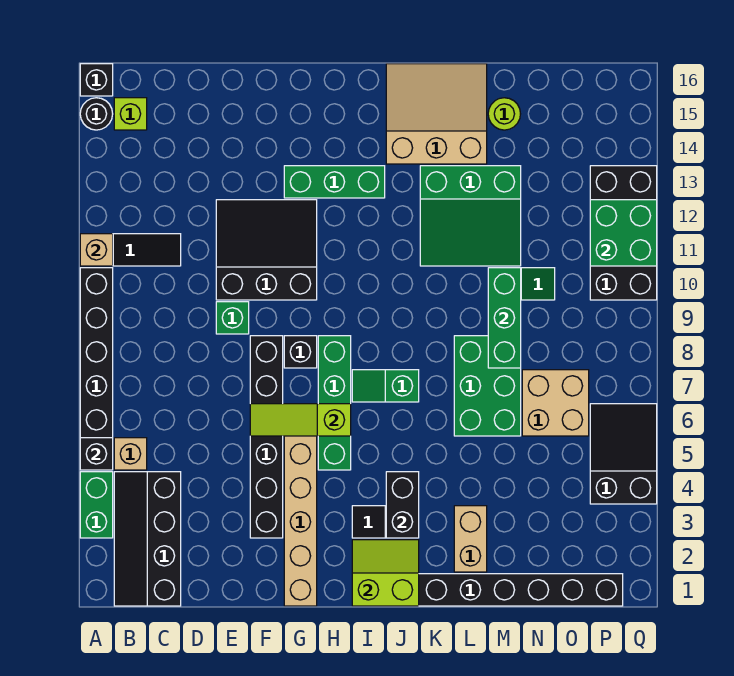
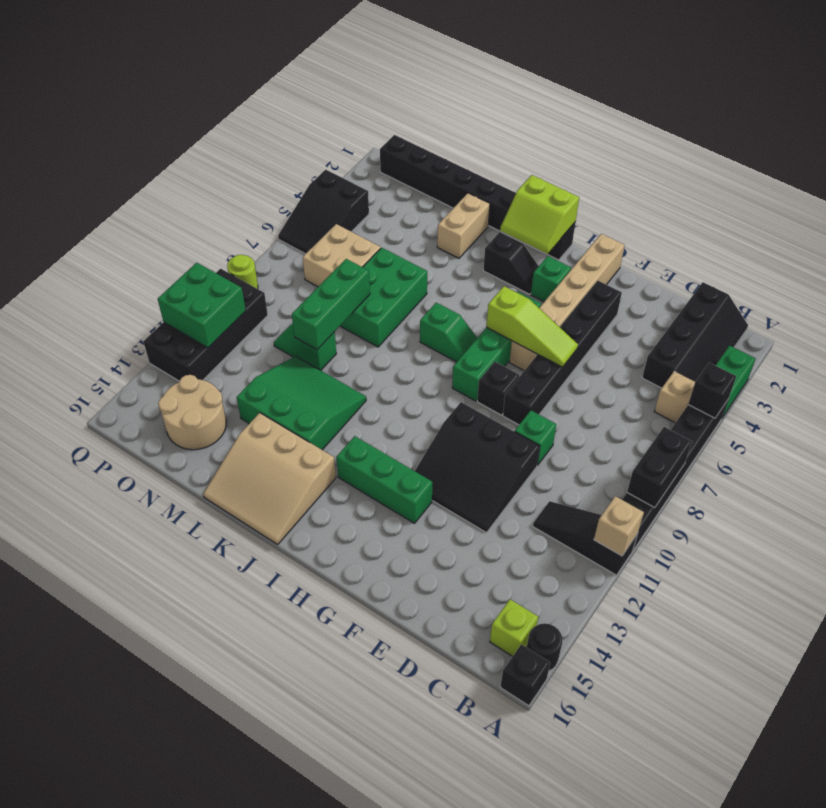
none -> green 1x1 brick [531,256,571,302]
black 1x2 brick [386,472,419,538] -> black 1x2 brick moved to [627,427,692,508]
lime 1x1 round brick [488,98,520,130] -> lime 1x1 round brick moved to [227,255,258,289]
none -> tan 2x2 round brick [158,375,226,450]

